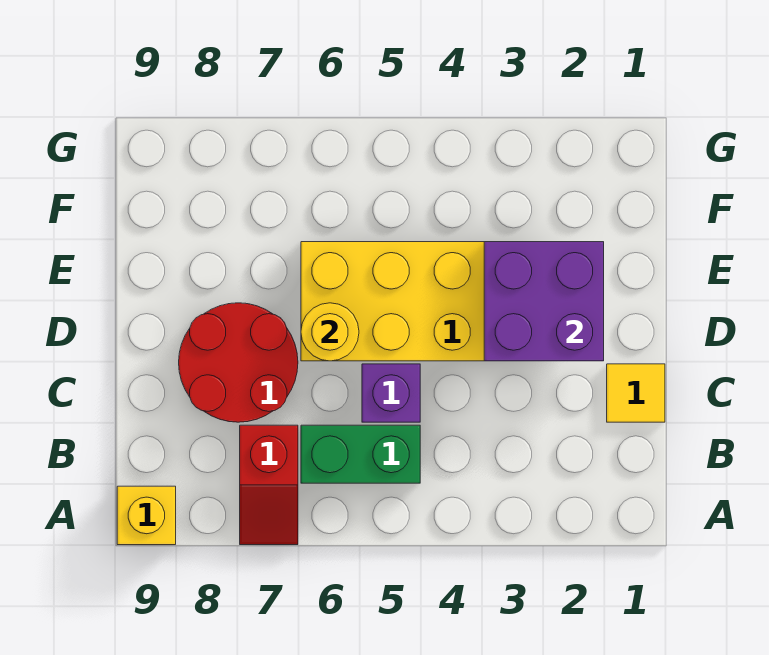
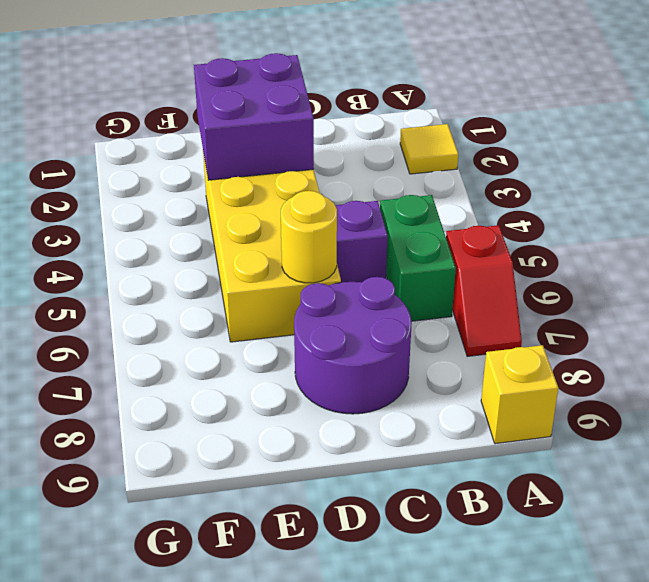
red 1x2 slope [240,425,298,545] -> red 1x2 slope turned to [446,225,522,357]
yellow 1x1 tile [607,364,665,422] -> yellow 1x1 tile moved to [400,124,458,174]
red 2x2 round brick [179,303,298,422] -> purple 2x2 round brick [294,277,412,414]

